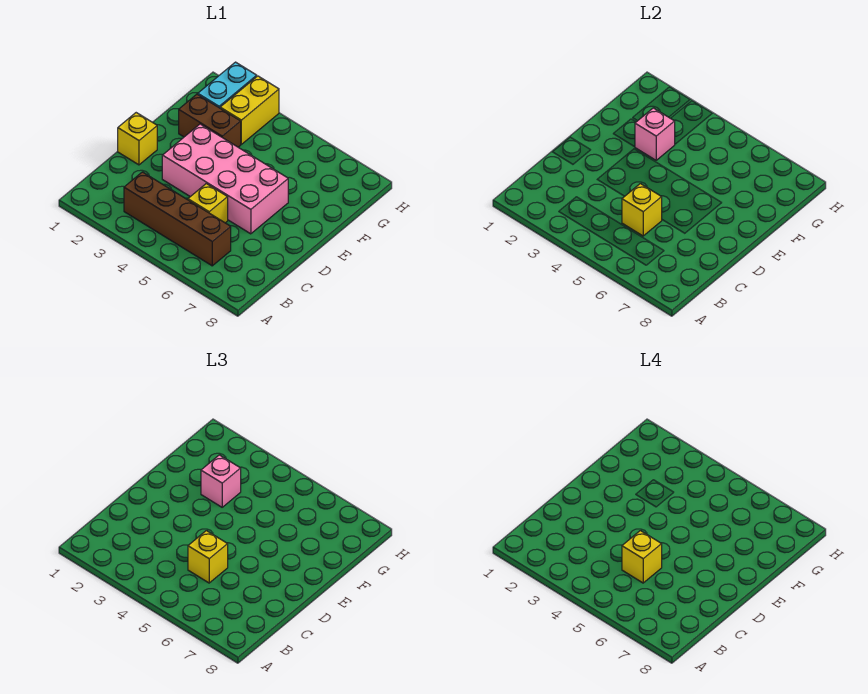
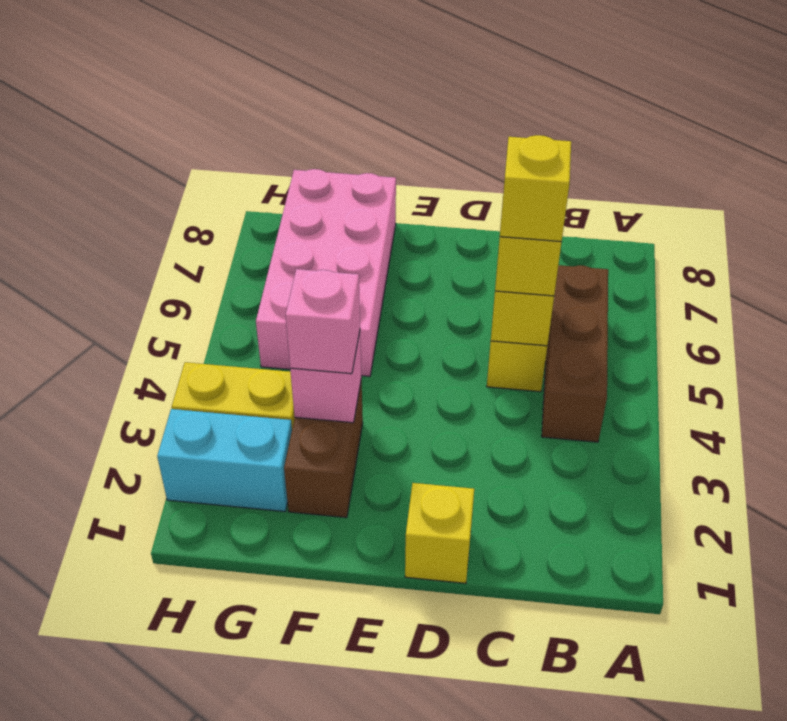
brown 1x4 brick [124,172,231,266] -> brown 1x3 brick [542,265,608,442]
pink 2x4 brick [162,124,288,234] -> pink 2x4 brick moved to [256,169,396,376]

